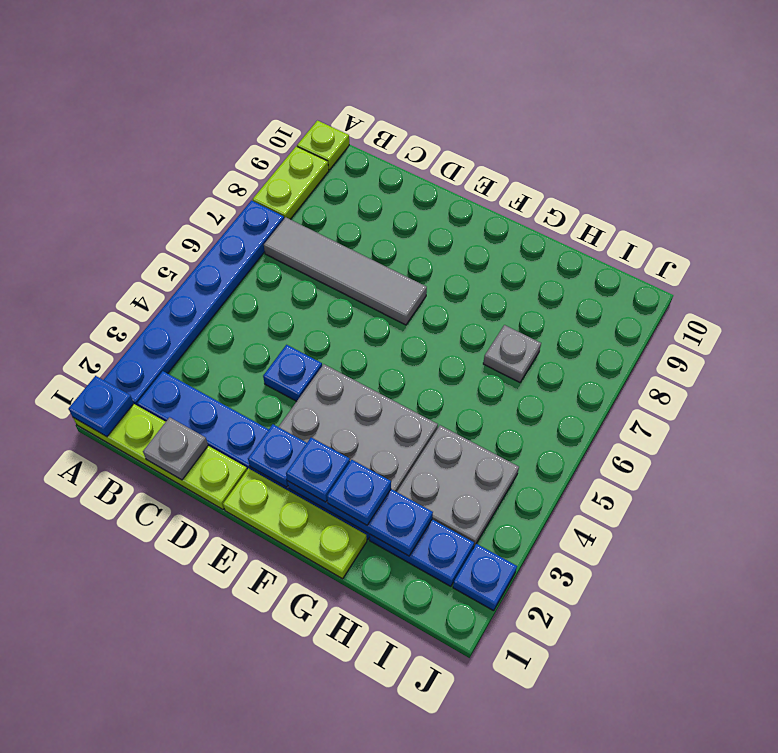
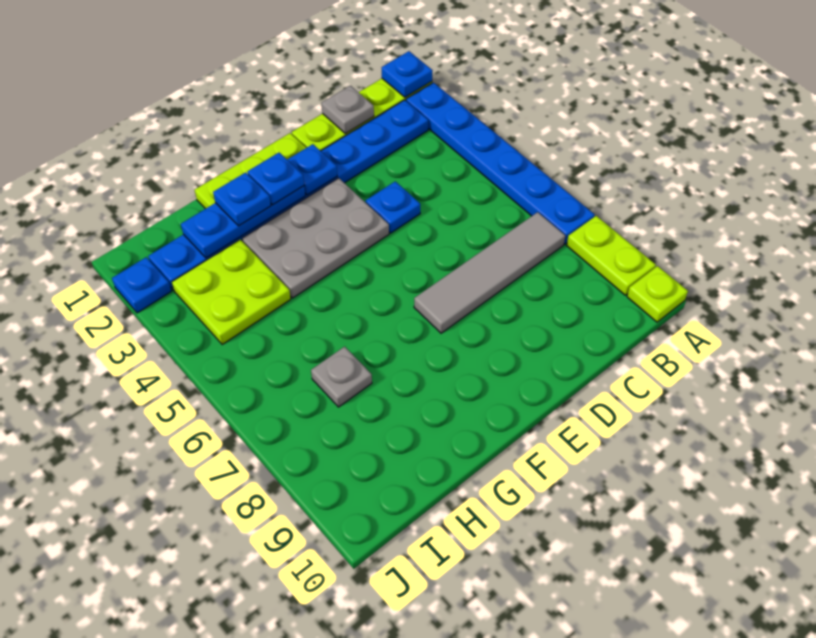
grey 2x2 plate [397,425,519,546] -> lime 2x2 plate [172,240,291,344]

